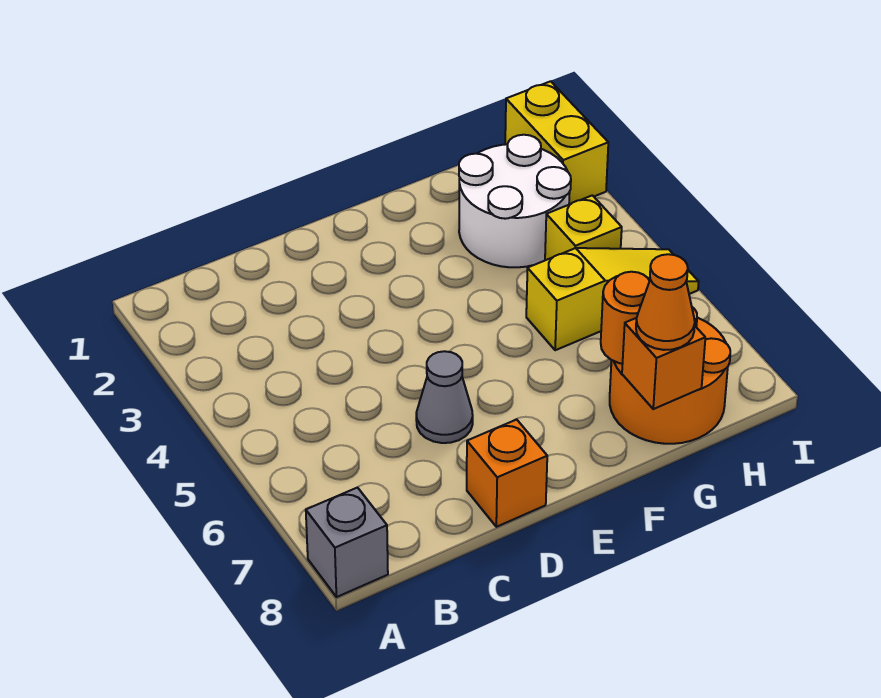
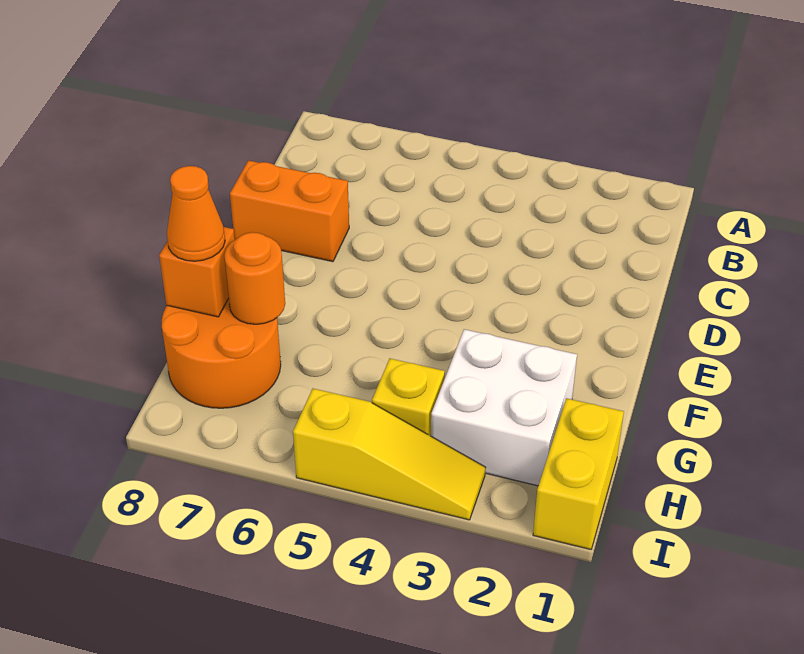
grey 1x1 brick [306,487,388,597] -> none
grey 1x1 cone [416,351,473,443] -> none
orange 1x1 brick [467,420,547,527] -> orange 1x2 brick [230,160,349,262]
white 2x2 round brick [459,135,571,267] -> white 2x2 brick [431,329,577,486]
yellow 1x3 slope [526,248,699,350] -> yellow 1x3 slope turned to [293,389,486,520]
yellow 1x2 brick [505,81,608,205] -> yellow 1x2 brick turned to [533,398,624,549]

